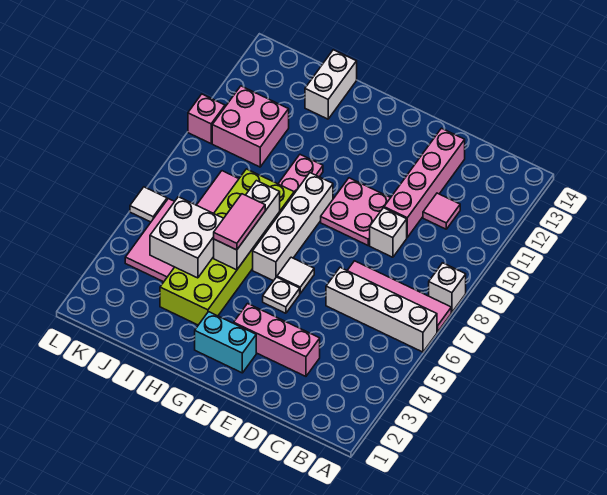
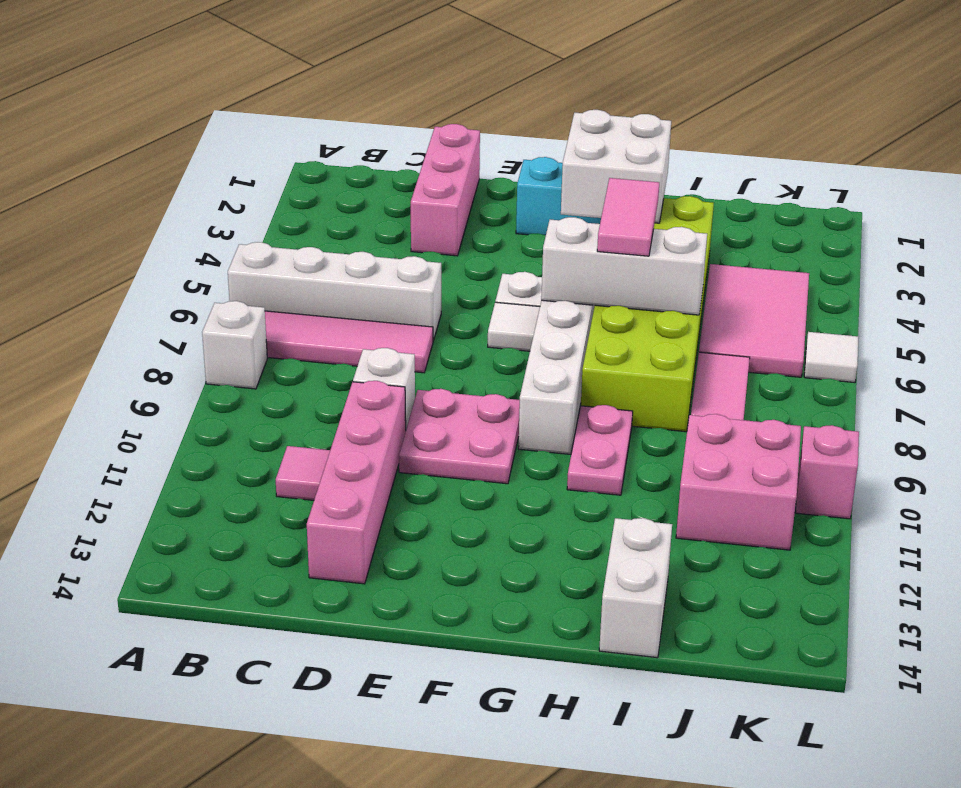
pink 1x3 brick [234,304,320,376] -> pink 1x3 brick turned to [411,124,480,256]
white 1x3 brick [214,181,280,270] -> white 1x3 brick turned to [541,217,707,315]
white 2x2 brick [150,197,224,278] -> white 2x2 brick moved to [561,110,671,223]

